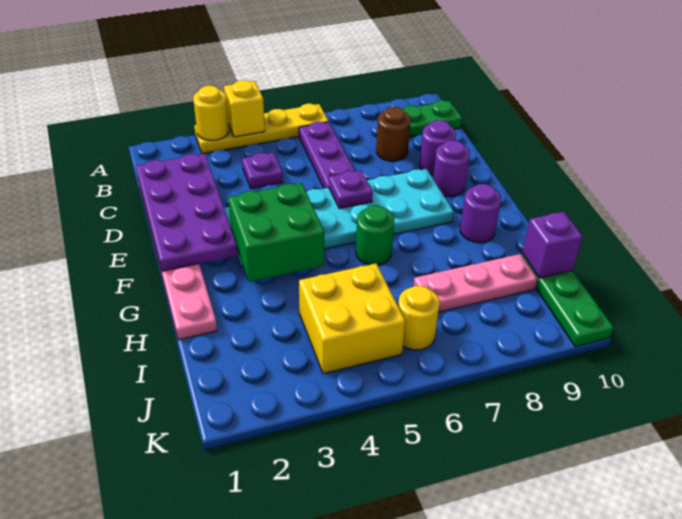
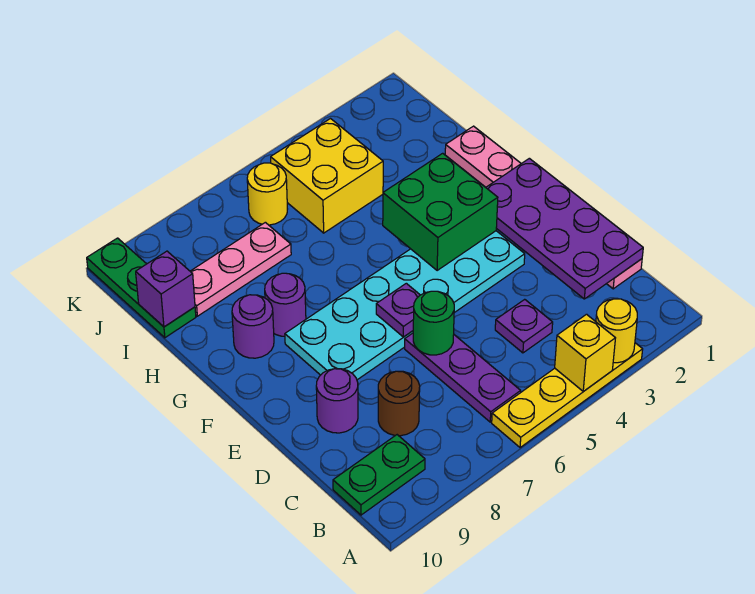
purple 1x1 round brick [433,140,470,197] -> purple 1x1 round brick moved to [265,273,306,336]
green 1x1 round brick [356,205,394,265] -> green 1x1 round brick moved to [413,291,454,355]

